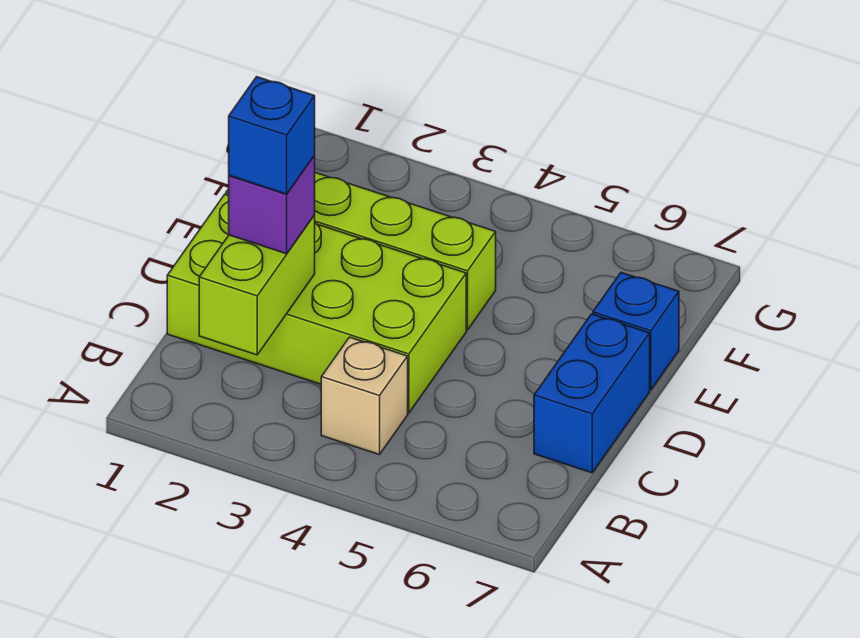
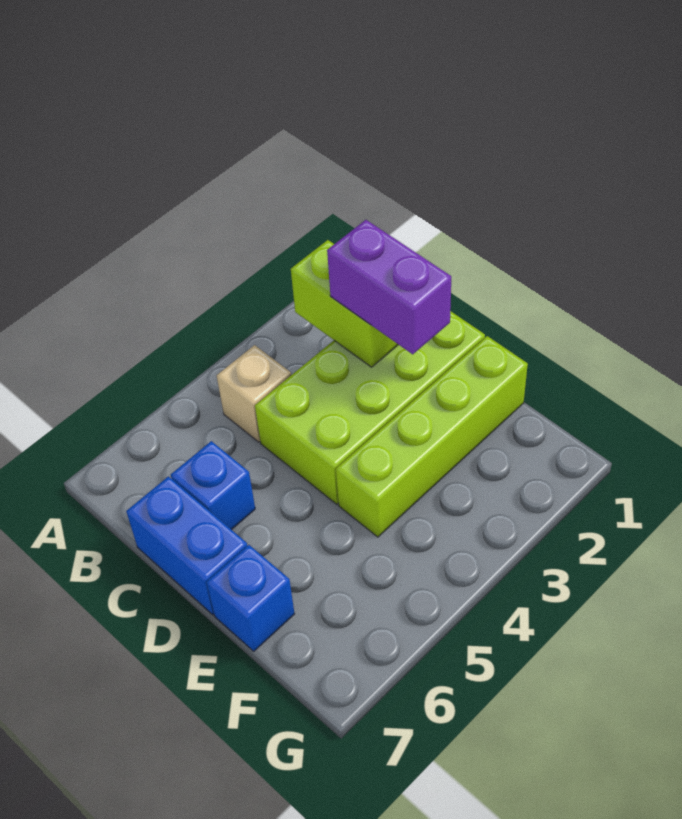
purple 1x1 brick [229,156,315,254] -> purple 1x2 brick [327,220,451,354]
blue 1x1 brick [229,77,315,194] -> blue 1x1 brick moved to [171,441,255,530]

